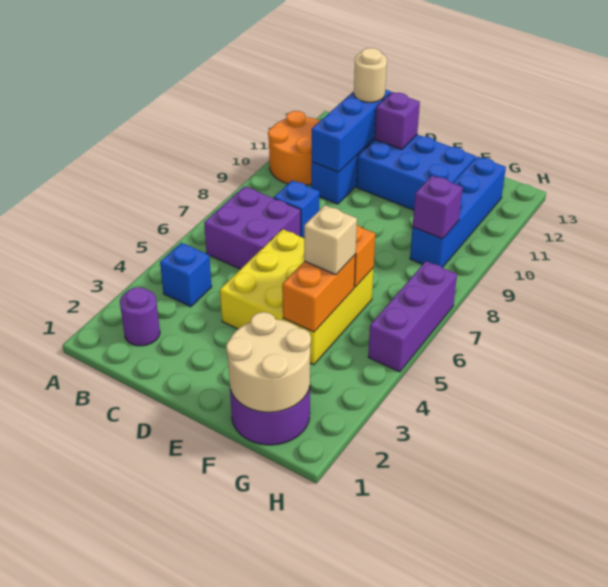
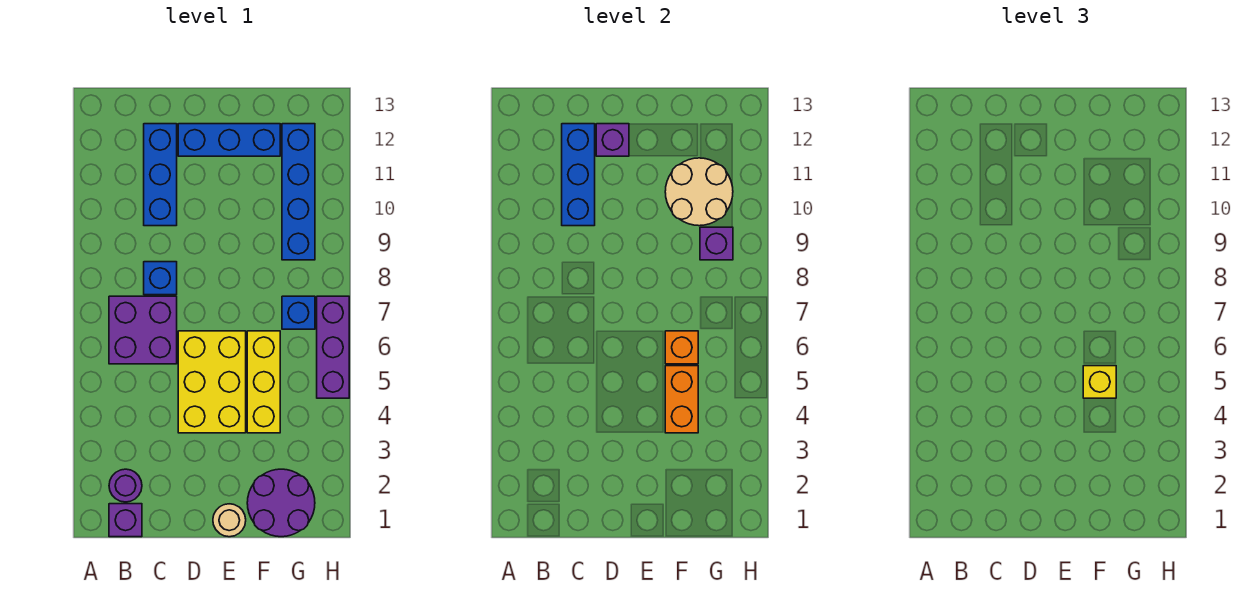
orange 2x2 round brick [268,111,320,185] -> none
none -> purple 1x1 brick [109,504,142,537]
blue 1x1 brick [160,243,212,307] -> blue 1x1 brick moved to [282,296,315,329]
tan 1x1 round brick [354,48,387,102] -> tan 1x1 round brick moved to [213,504,246,537]
blue 2x3 brick [357,135,476,210] -> blue 1x3 brick [178,124,280,156]
tan 2x2 round brick [226,312,311,412] -> tan 2x2 round brick moved to [665,158,733,226]
tan 1x1 brick [304,205,357,275] -> yellow 1x1 brick [1083,366,1116,398]

